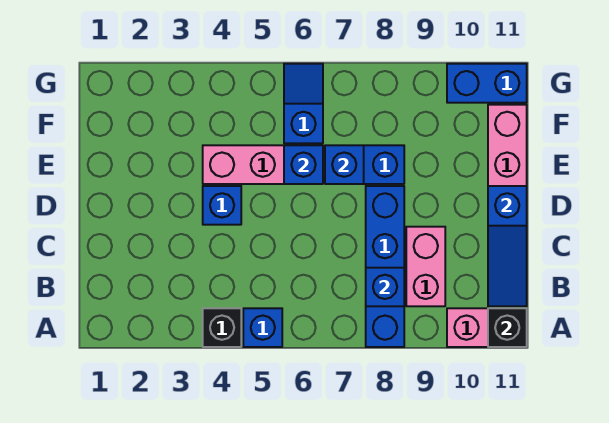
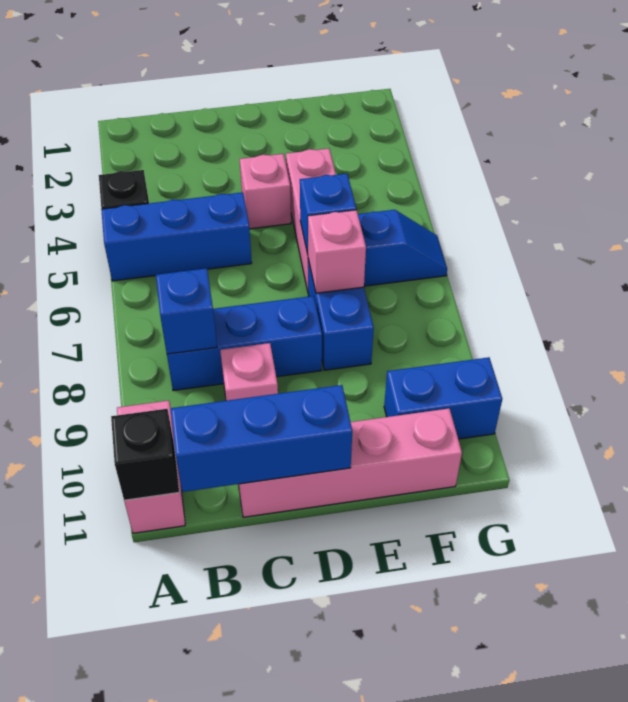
blue 1x1 brick [243,308,282,347] -> blue 1x3 brick [101,192,252,281]
blue 1x4 brick [366,186,404,347] -> blue 1x3 brick [167,296,322,391]
pink 1x2 brick [406,227,445,306] -> pink 1x1 brick [220,343,278,401]
blue 1x3 slope [488,186,527,306] -> blue 1x3 brick [171,385,352,492]
blue 1x1 brick [203,186,241,225] -> pink 1x1 brick [240,154,291,229]
blue 1x1 brick [325,145,364,184] -> pink 1x1 brick [308,210,366,293]
blue 1x2 brick [447,64,527,103] -> blue 1x2 brick turned to [384,357,502,439]

